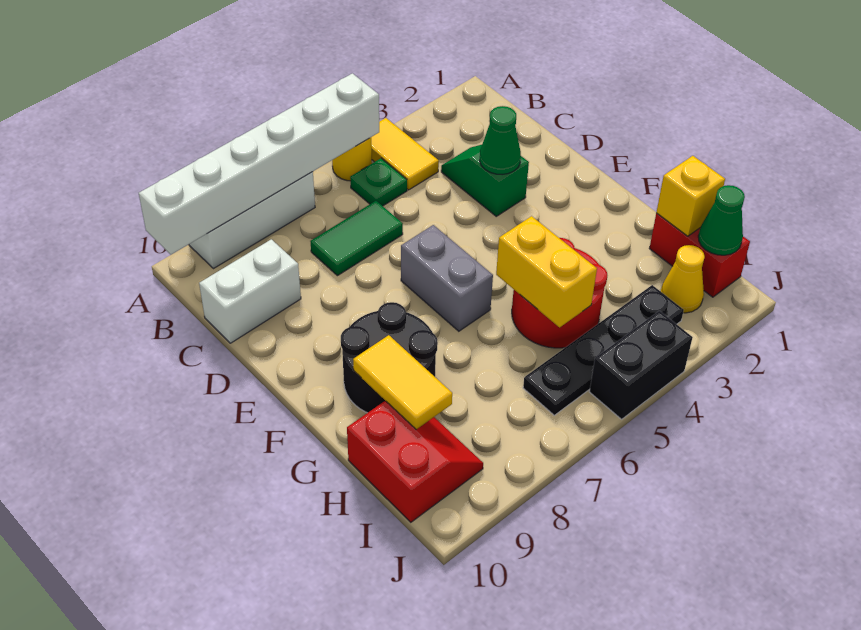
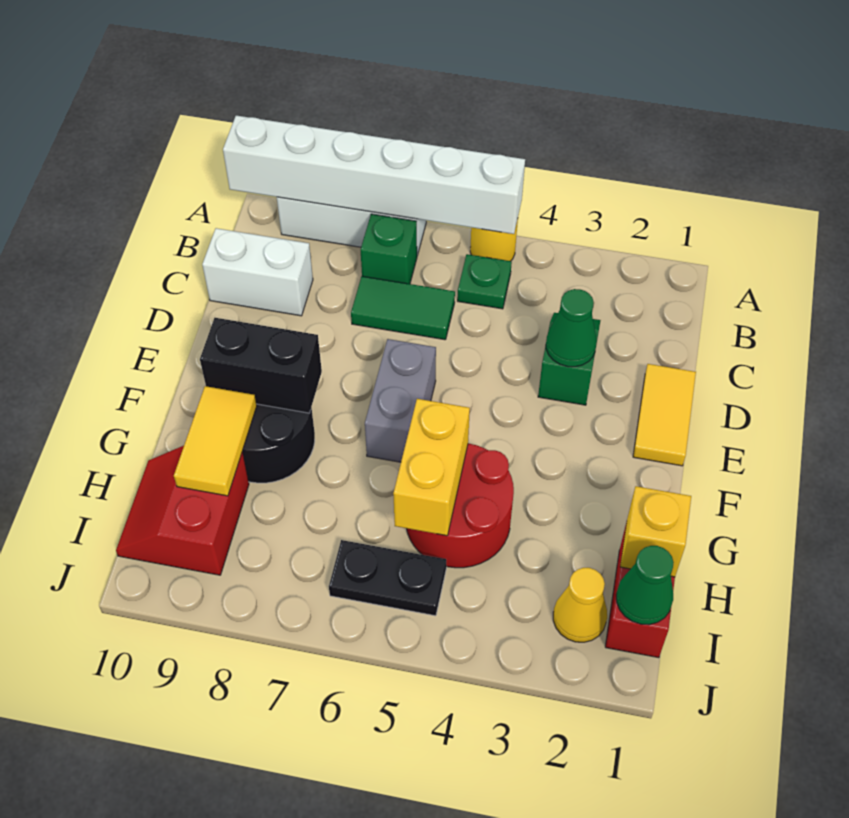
yellow 1x2 tile [371,118,439,190] -> yellow 1x2 tile moved to [633,364,696,466]
none -> green 1x1 brick [361,214,417,284]
red 2x2 slope [347,401,483,522] -> red 2x2 slope turned to [116,446,249,575]
black 1x4 plate [523,285,684,415] -> black 1x2 plate [329,540,446,616]
black 1x2 brick [589,311,693,419] -> black 1x2 brick moved to [200,318,322,413]

